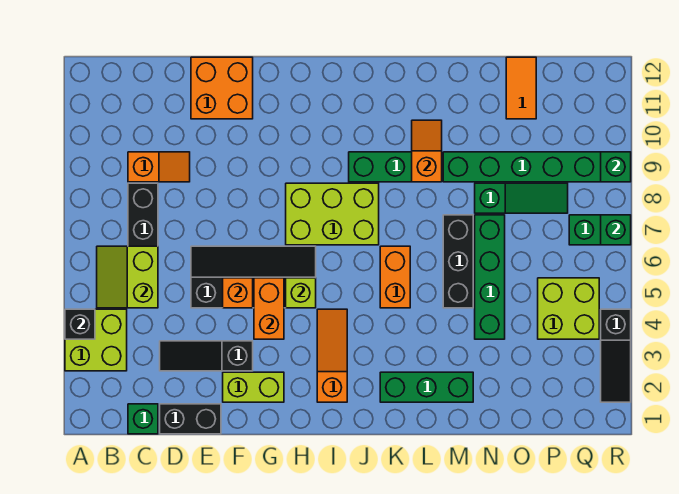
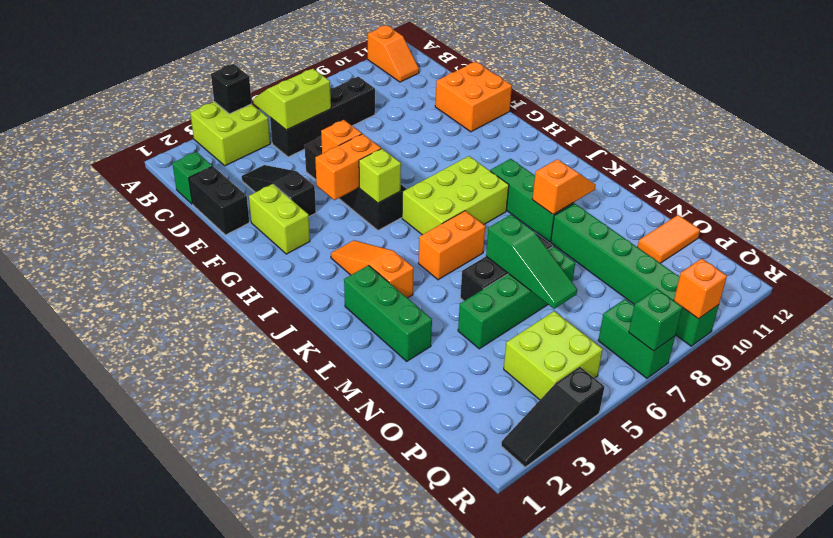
orange 1x2 slope [128,152,190,182] -> orange 1x2 slope moved to [368,25,419,82]
lime 2x3 brick [286,183,379,245] -> lime 2x3 brick turned to [402,156,509,235]
orange 1x3 slope [317,309,347,402] -> orange 1x3 slope turned to [331,240,414,298]
green 1x3 slope [475,183,568,213] -> green 1x3 slope moved to [486,215,577,309]
green 1x1 brick [601,152,631,182] -> orange 1x1 brick [674,258,727,319]

